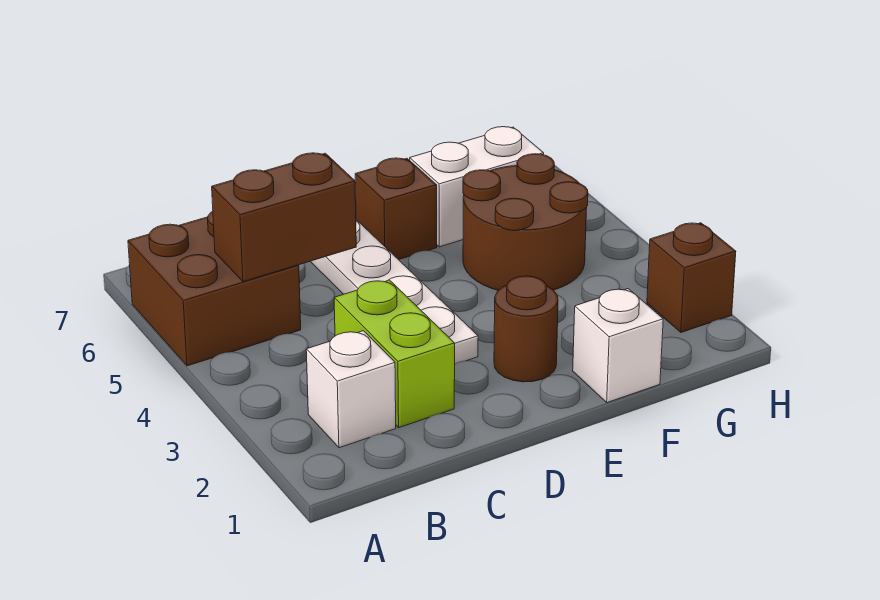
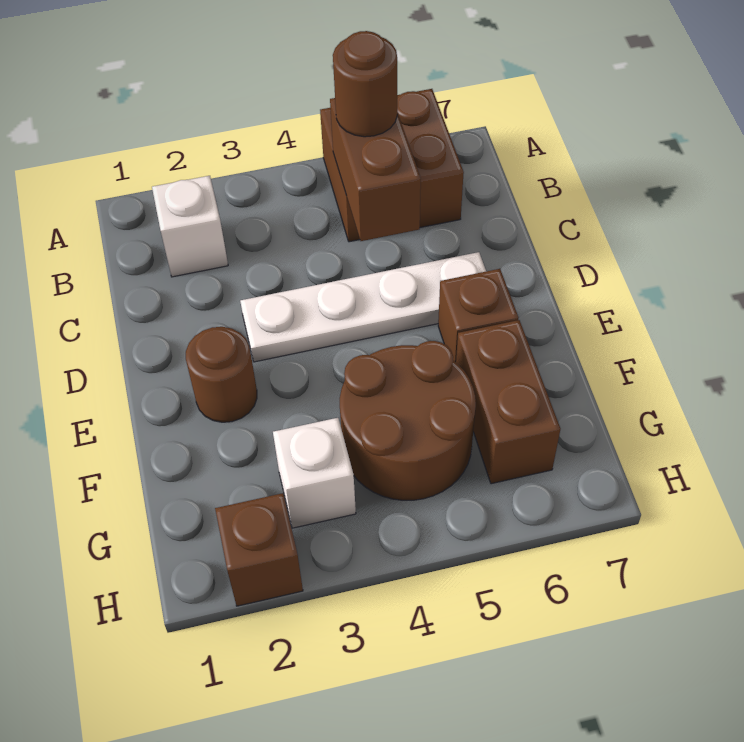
none -> brown 1x1 round brick [333,31,397,137]
lime 1x2 brick [334,280,455,427] -> none
white 1x1 brick [573,289,663,403] -> white 1x1 brick moved to [273,418,356,528]
white 1x2 brick [410,127,544,247] -> brown 1x2 brick [456,320,561,484]

